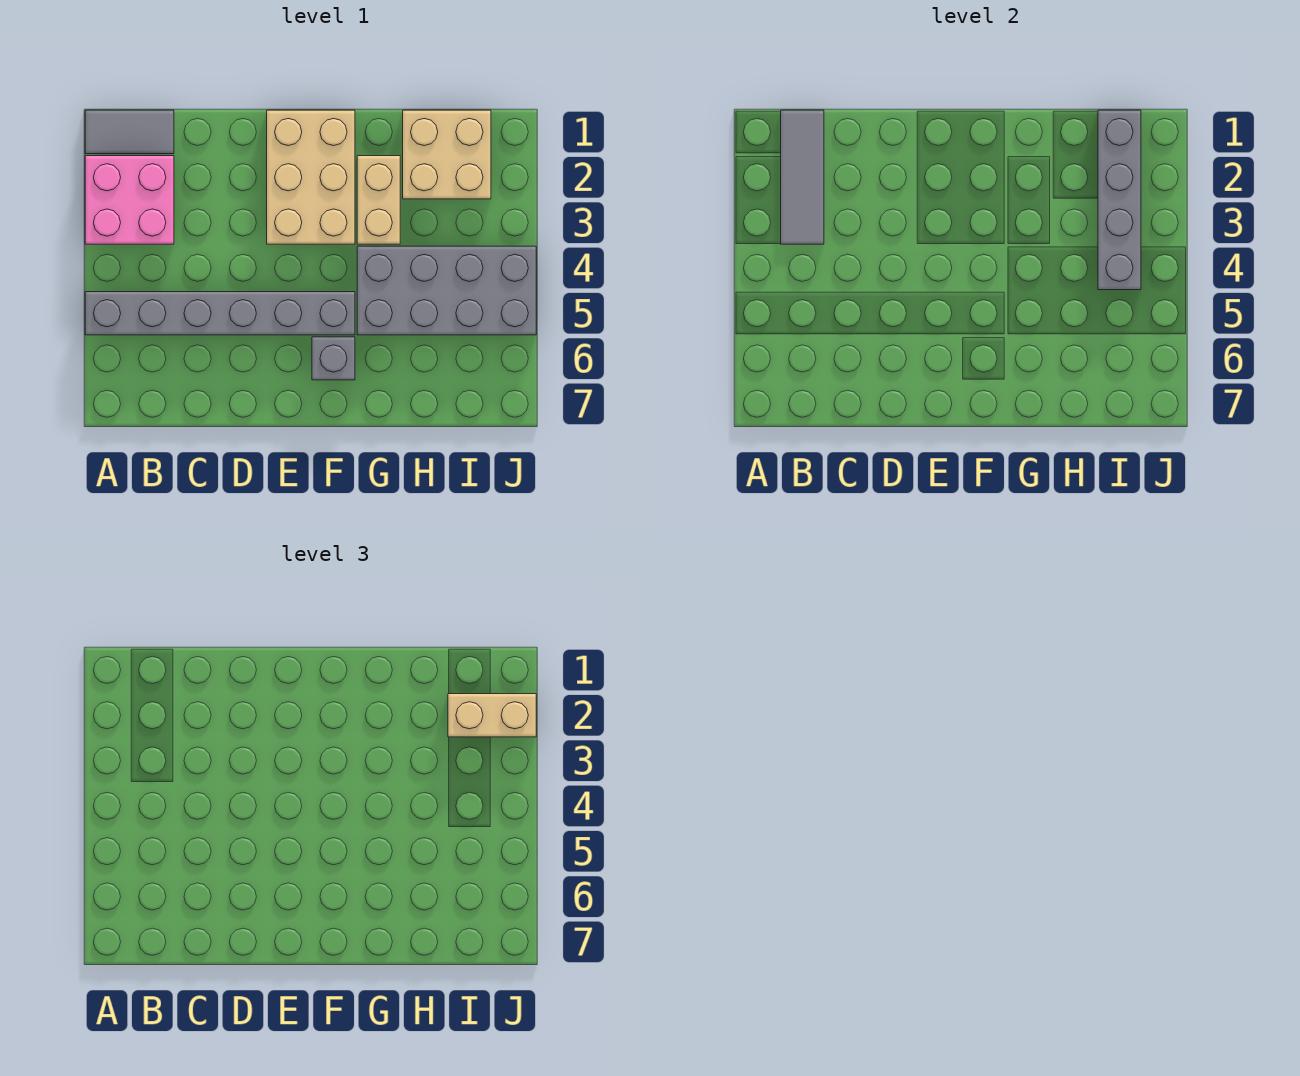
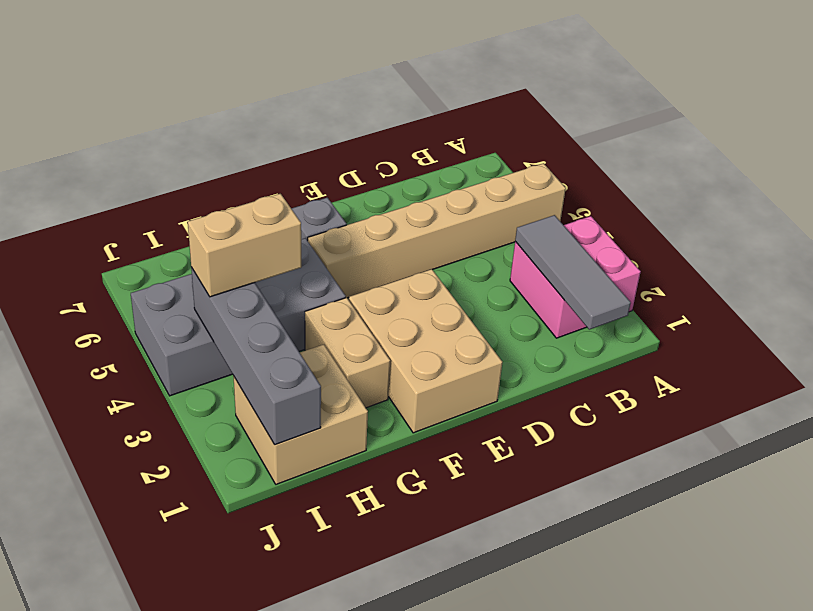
grey 1x2 tile [85,110,174,154] -> none
grey 1x6 brick [85,292,355,335] -> tan 1x6 brick [308,163,566,298]
tan 1x2 brick [448,694,536,737] -> tan 1x2 brick moved to [188,194,301,297]

